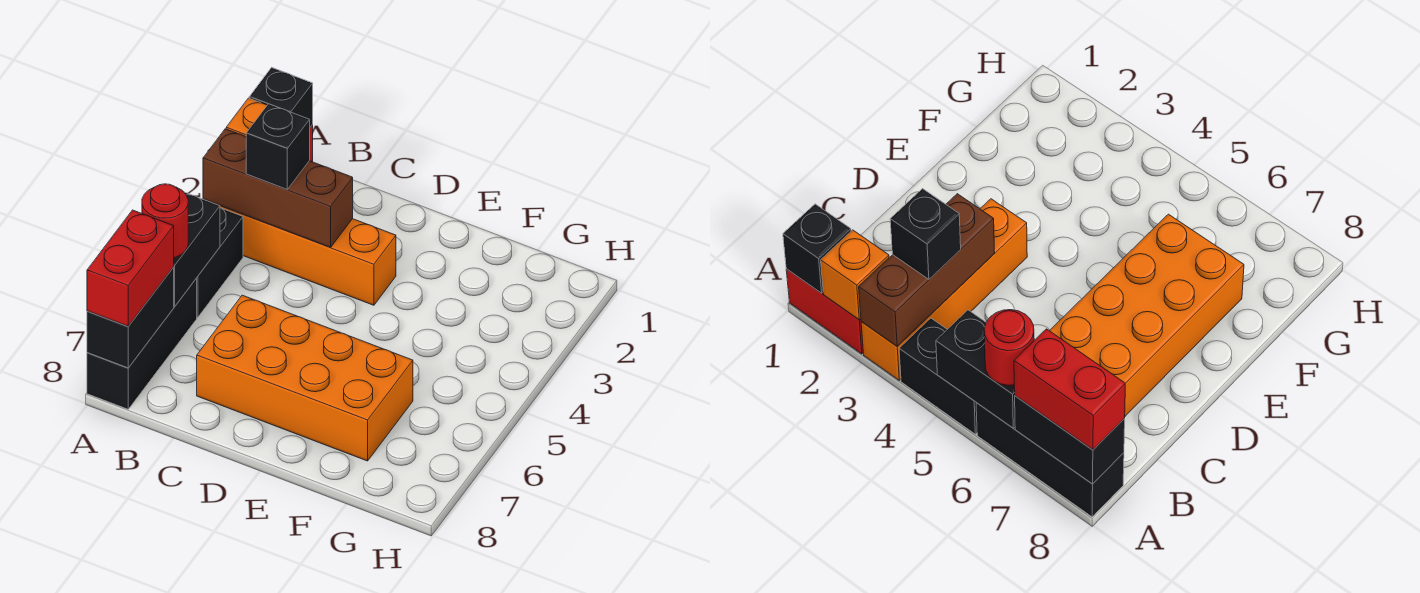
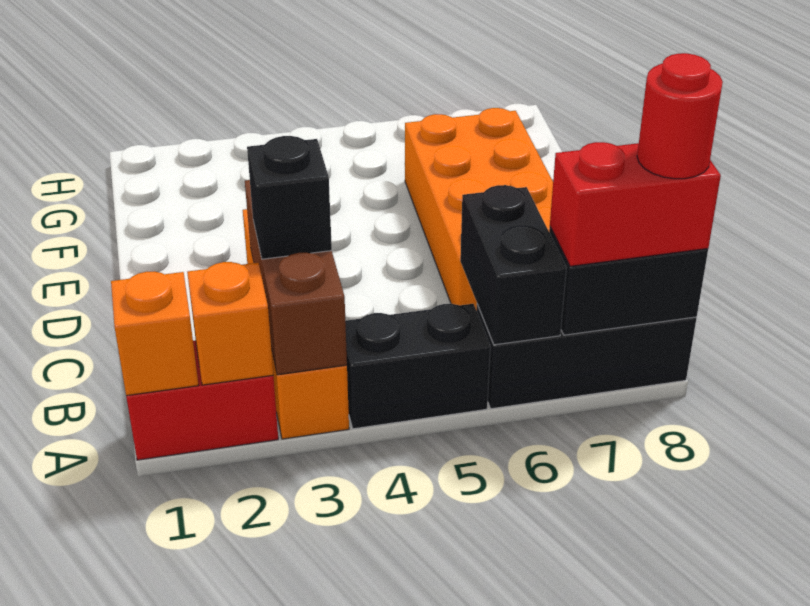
black 1x1 brick [249,67,313,127] -> orange 1x1 brick [111,271,198,396]
black 1x2 brick [174,192,220,307] -> black 1x2 brick turned to [460,185,566,345]
red 1x1 round brick [142,184,188,258] -> red 1x1 round brick moved to [637,53,723,179]

